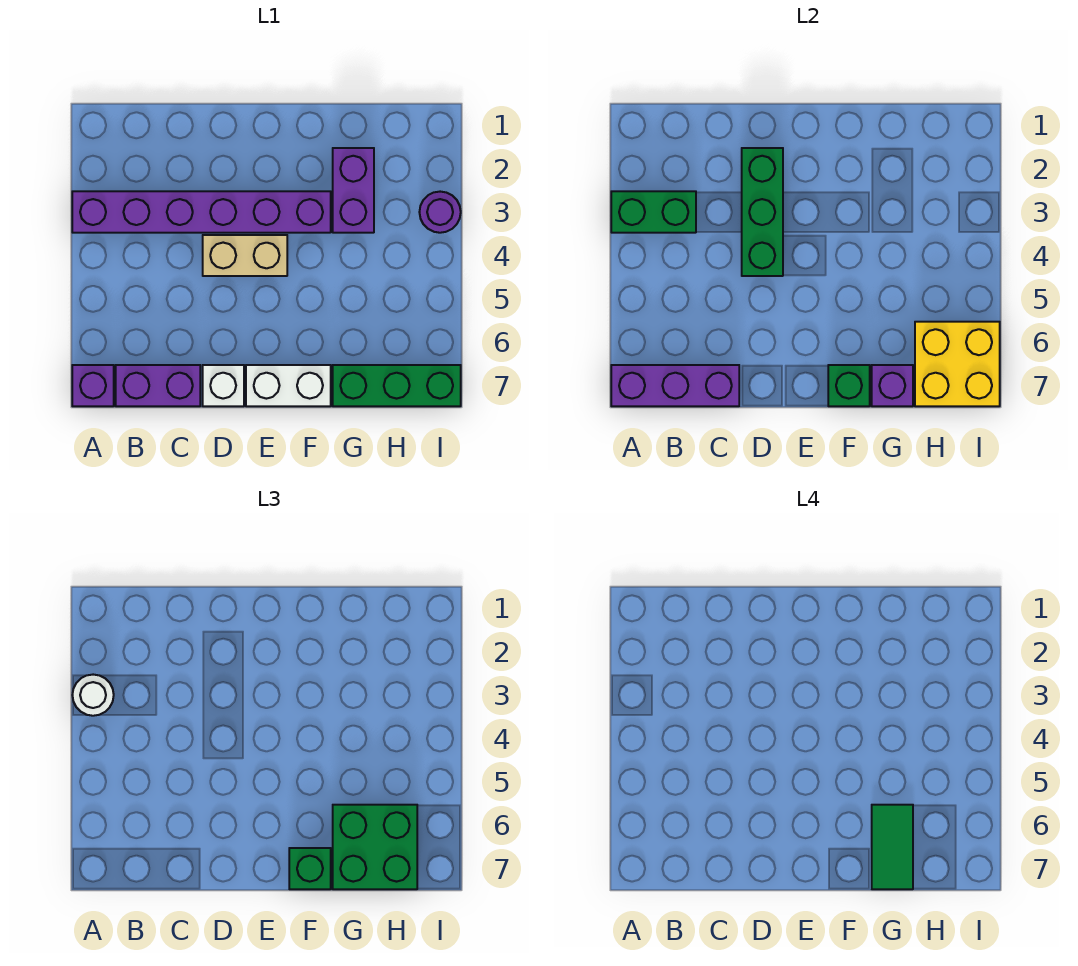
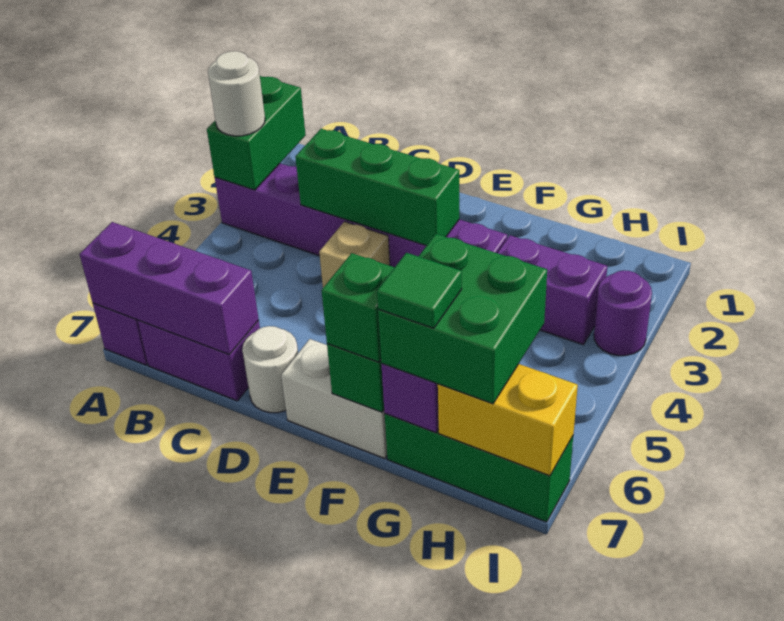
green 1x2 brick [611,191,696,233] -> green 1x2 brick turned to [207,76,306,190]
green 1x3 brick [742,148,783,276] -> green 1x3 brick turned to [295,129,459,246]
tan 1x2 brick [203,235,287,276] -> tan 1x1 brick [319,222,390,288]
white 1x1 brick [203,365,244,406] -> white 1x1 round brick [242,326,298,413]
purple 1x2 brick [333,148,374,233] -> purple 1x2 brick turned to [498,235,607,345]
green 1x2 tile [872,805,913,889] -> green 1x1 tile [377,253,462,328]
yellow 2x2 brick [915,322,1000,406] -> yellow 1x2 brick [438,364,578,476]

